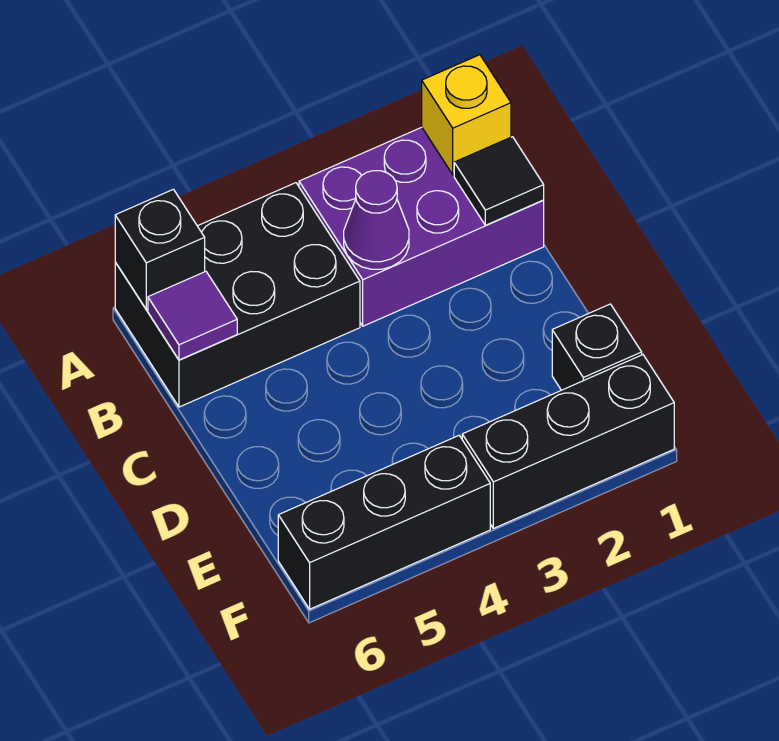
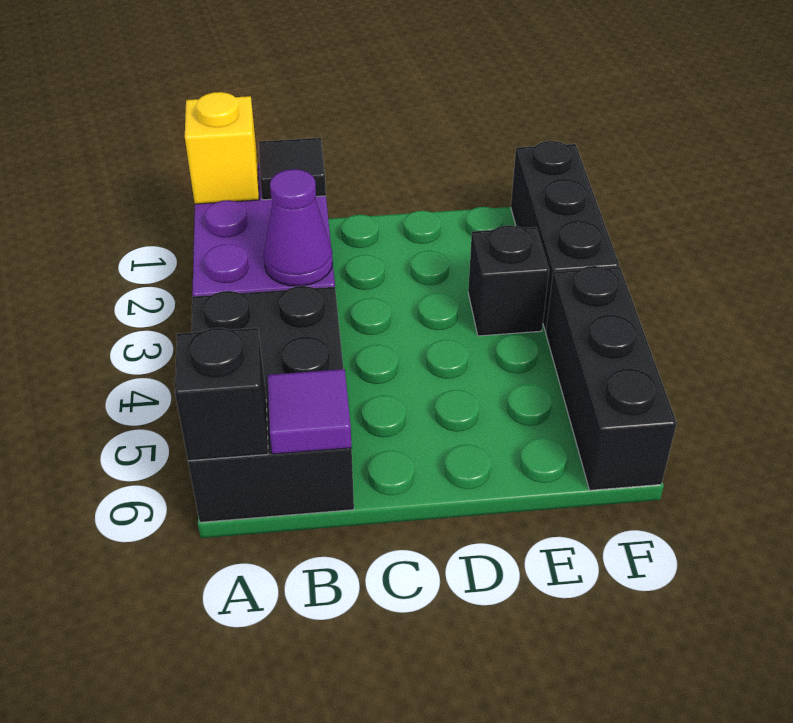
black 1x1 brick [552,304,642,390] -> black 1x1 brick moved to [468,225,549,336]

